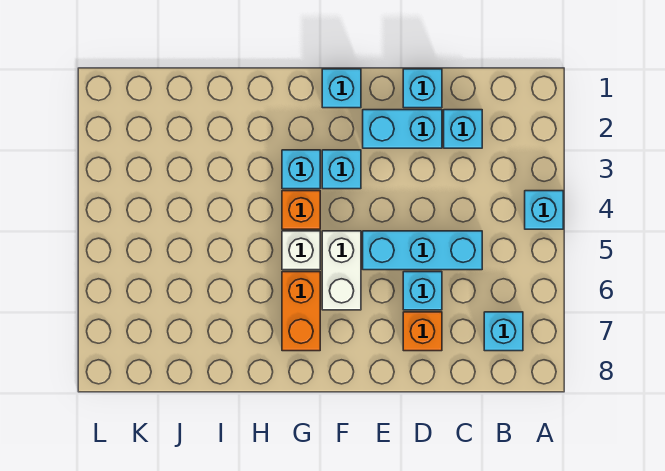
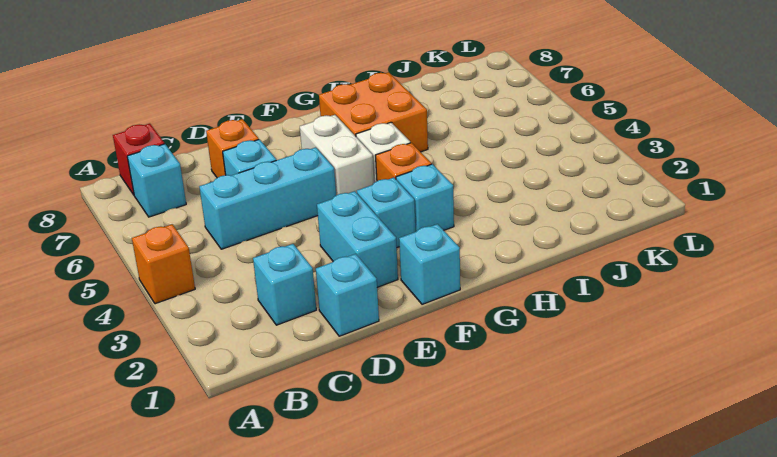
cyan 1x1 brick [525,191,563,229] -> orange 1x1 brick [132,224,195,304]
none -> red 1x1 brick [113,124,165,195]
cyan 1x2 brick [363,110,442,148] -> cyan 1x2 brick turned to [317,191,398,287]
orange 1x2 brick [282,272,320,351] -> orange 2x2 brick [319,72,428,152]

